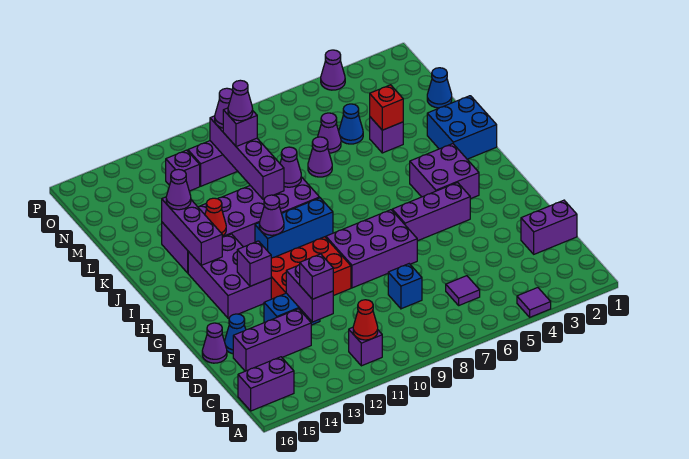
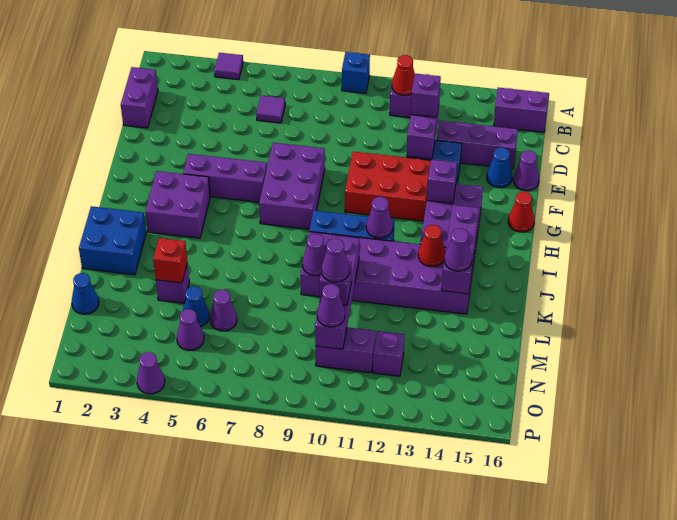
purple 1x2 brick [521,200,577,254] -> purple 1x2 brick turned to [121,67,158,128]
blue 1x1 brick [388,264,422,309] -> blue 1x1 brick moved to [342,52,370,93]
purple 2x3 brick [326,210,417,288] -> purple 2x3 brick turned to [259,143,325,229]
none -> red 1x1 cone [508,192,534,232]
purple 1x1 cone [308,137,332,177] -> purple 1x1 cone moved to [177,309,204,351]

